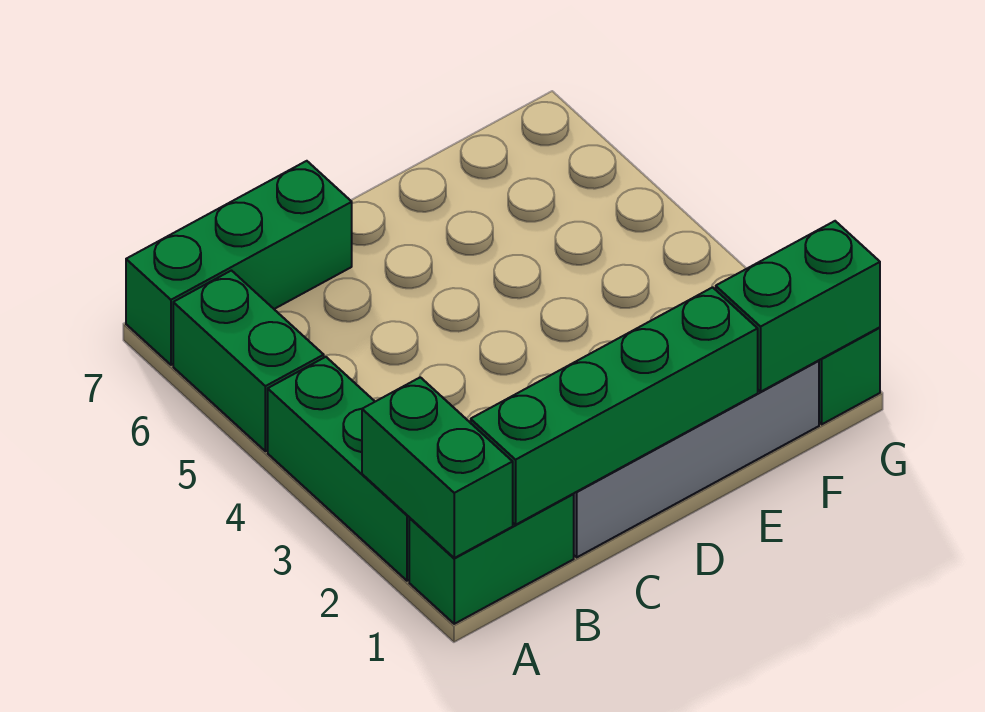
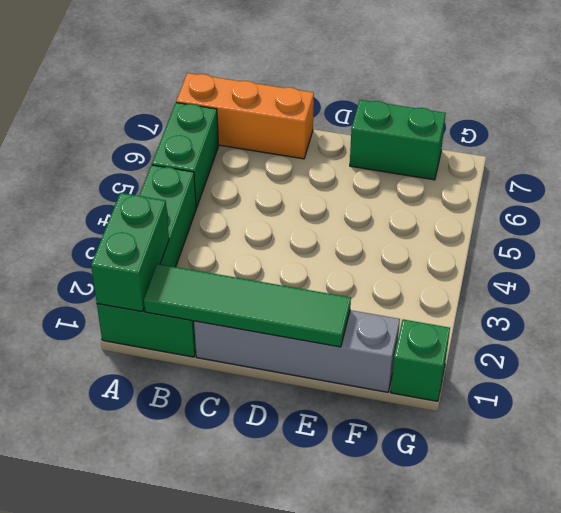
green 1x3 brick [126,161,352,365] -> orange 1x3 brick [176,73,314,159]
green 1x4 brick [471,287,758,525] -> green 1x4 tile [144,264,351,347]
green 1x2 brick [716,221,880,392] -> green 1x2 brick moved to [350,100,446,180]

